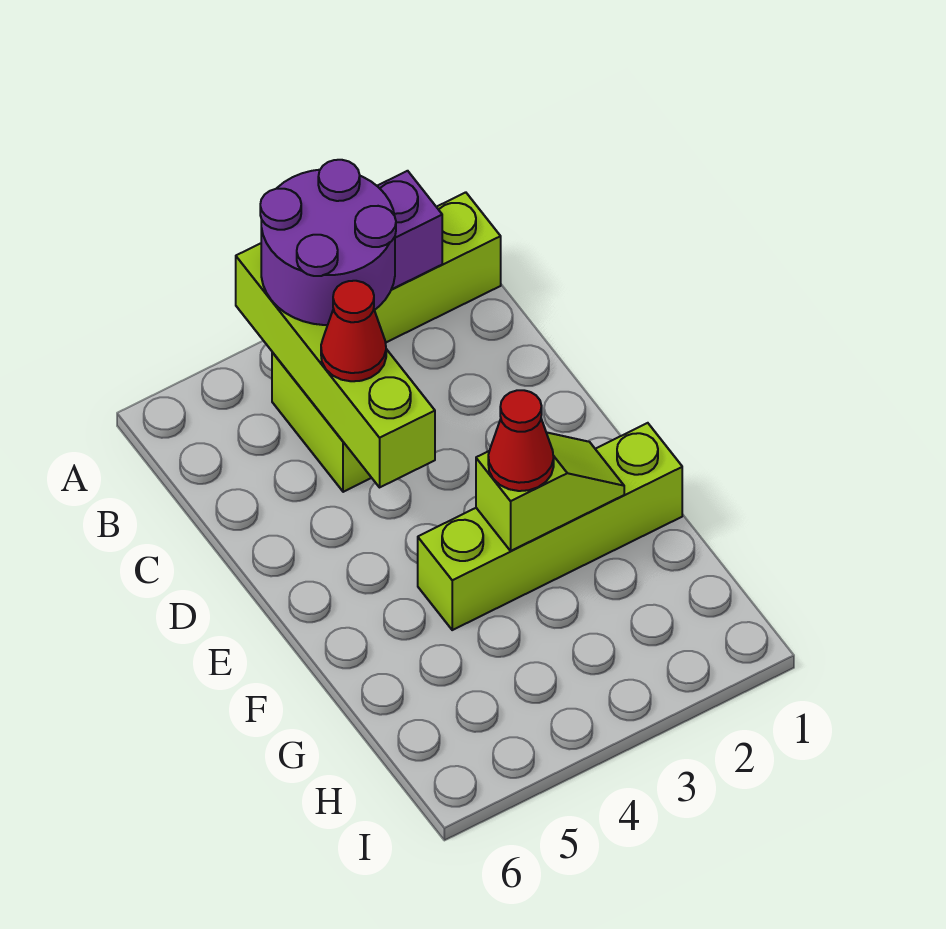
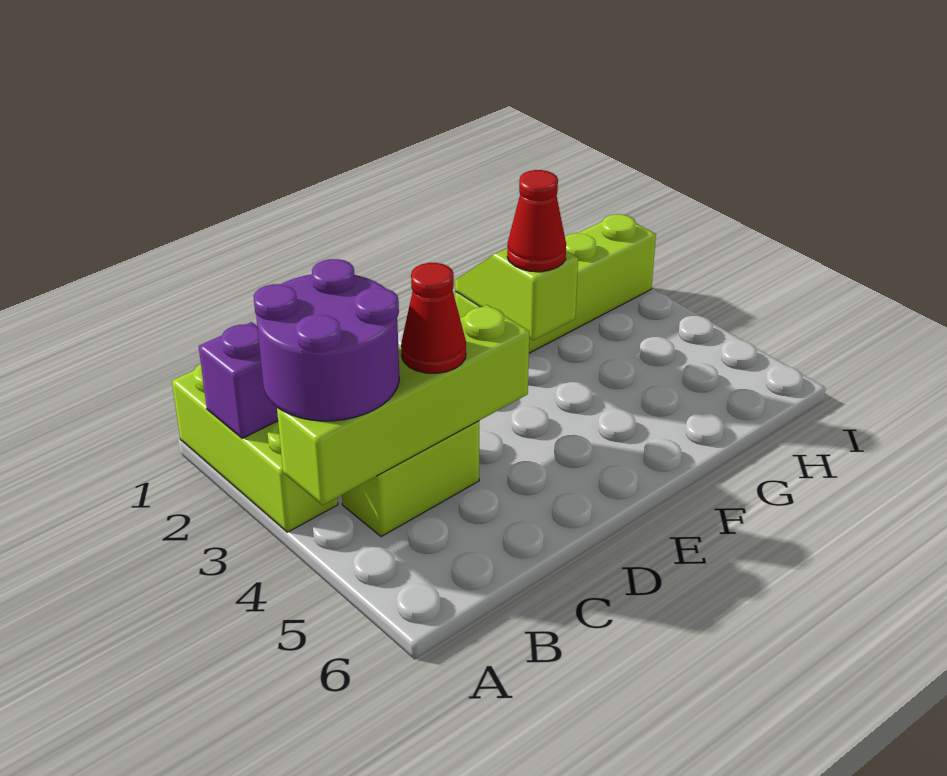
lime 1x4 brick [418,423,682,630] -> lime 1x4 brick turned to [455,214,656,353]

